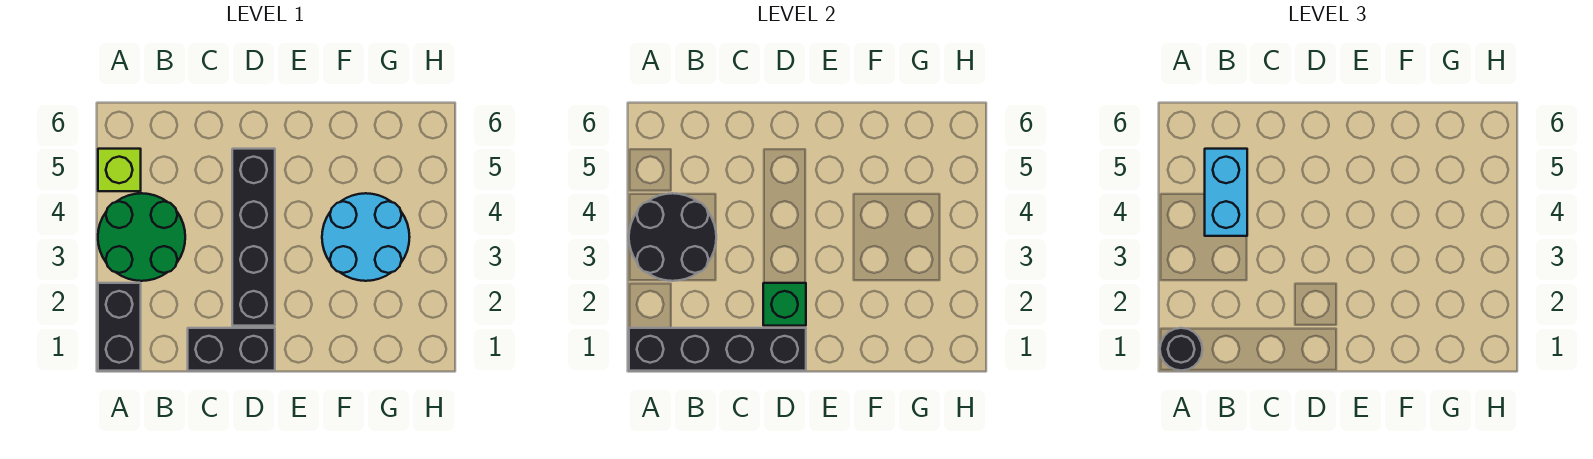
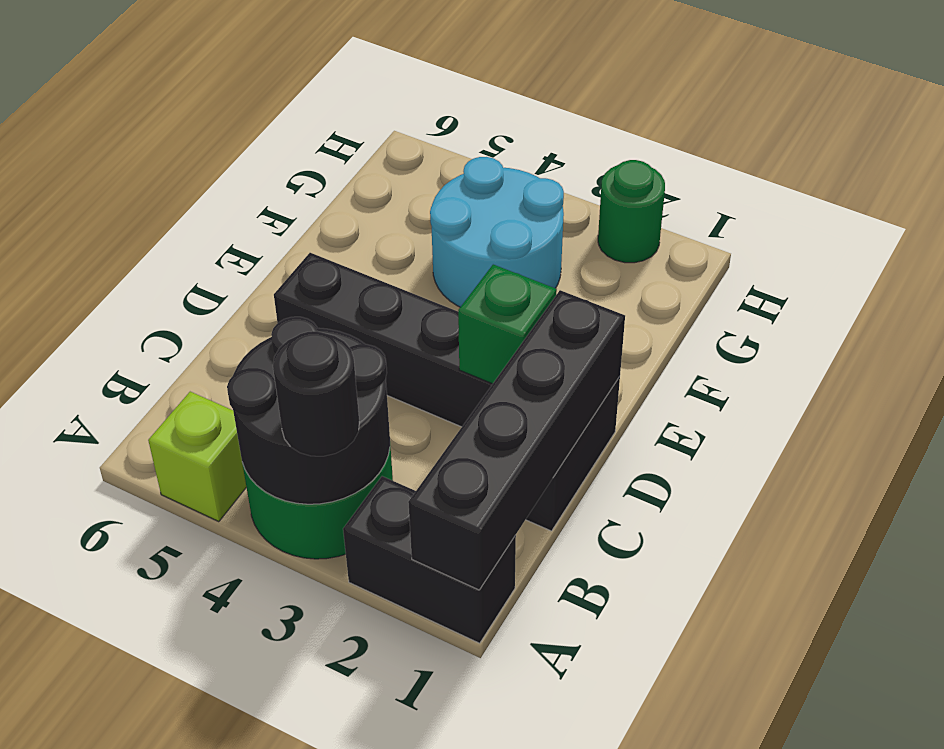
black 1x1 round brick [1160,328,1203,371] -> black 1x1 round brick moved to [273,331,359,456]
cyan 1x2 brick [1205,149,1247,236] -> none
none -> green 1x1 round brick [598,160,665,263]

